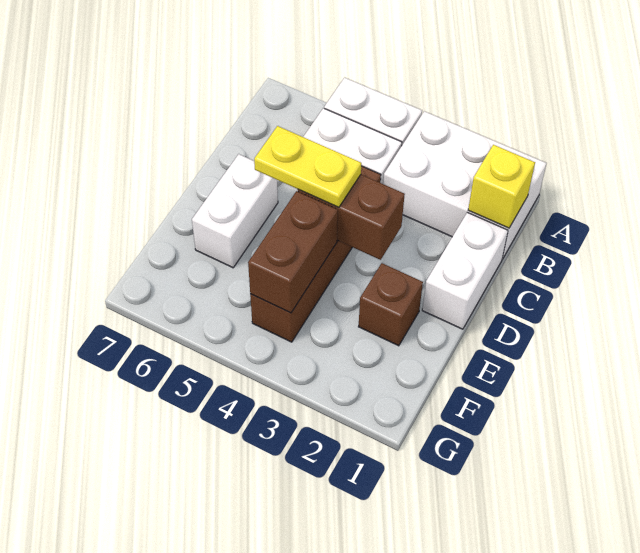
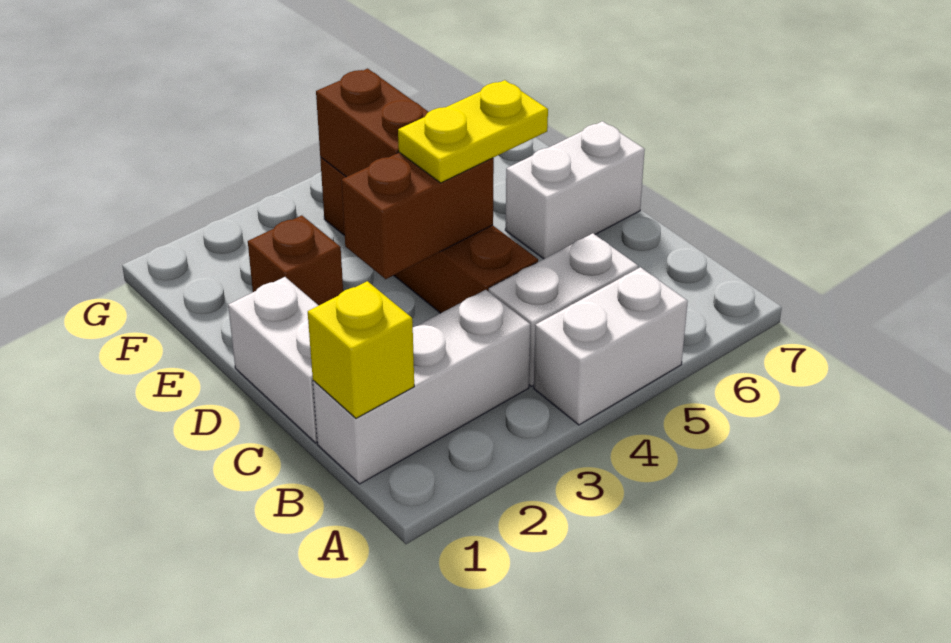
white 2x3 brick [383,111,547,259] -> white 1x3 brick [313,290,530,484]
white 1x2 brick [192,154,278,268] -> white 1x2 brick turned to [505,121,645,259]

